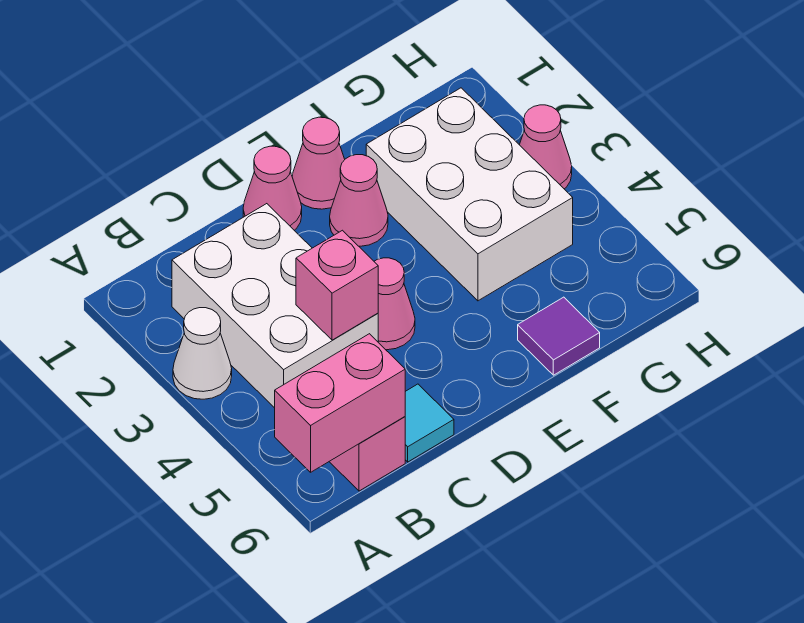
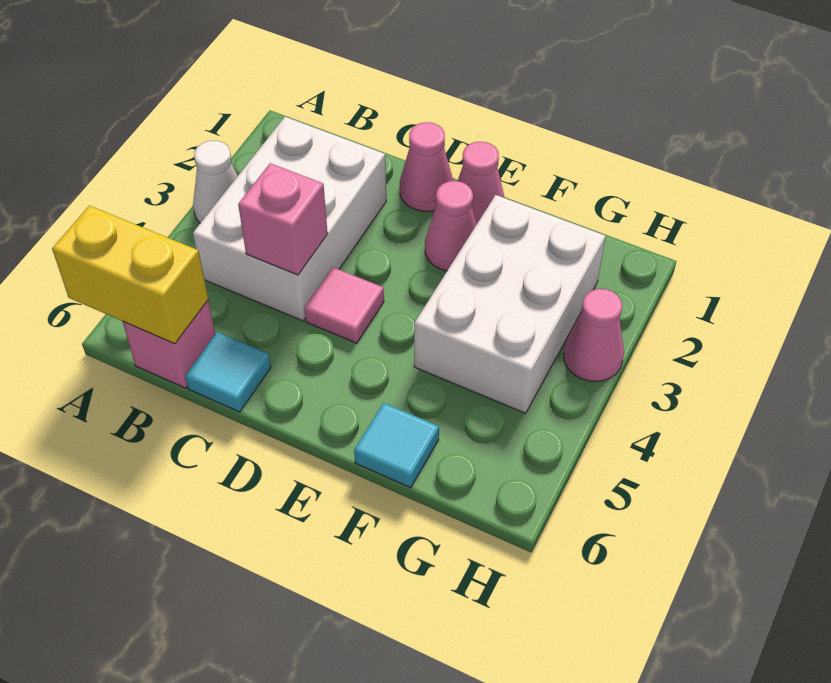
pink 1x2 brick [275,334,405,472] -> yellow 1x2 brick [52,206,208,344]
pink 1x1 cone [374,258,415,350] -> pink 1x1 tile [304,267,384,343]
purple 1x1 tile [518,297,600,375] -> cyan 1x1 tile [354,403,439,488]

